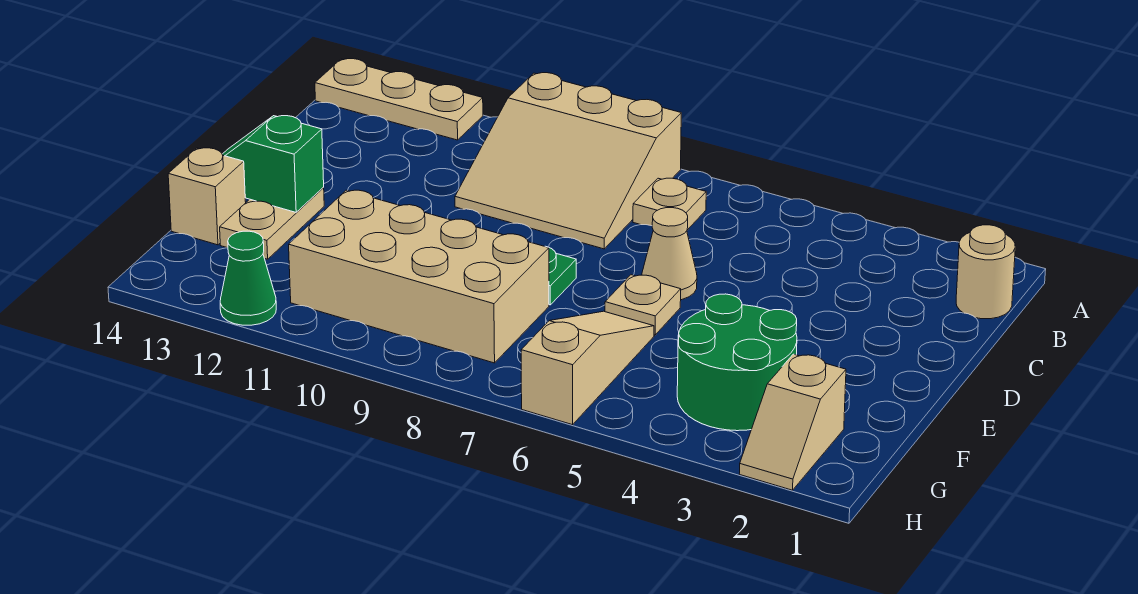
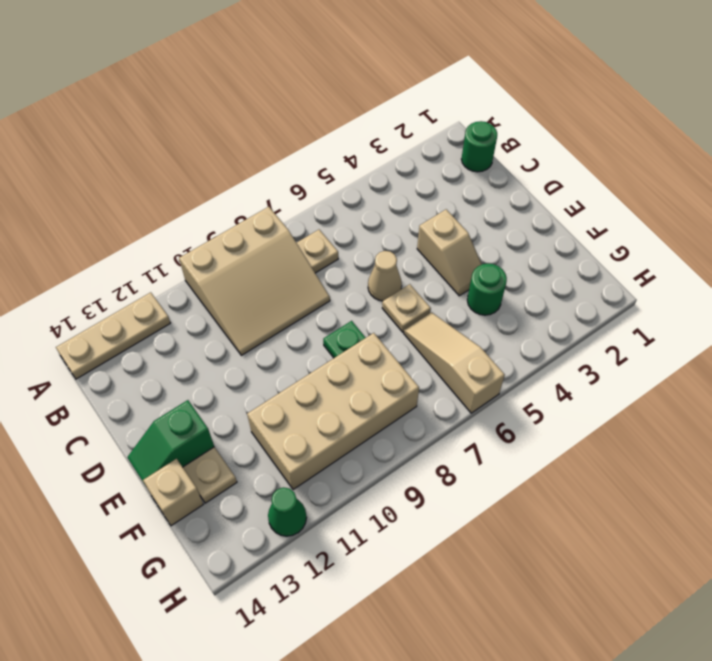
tan 1x1 round brick [956,225,1015,319] -> green 1x1 round brick [461,121,497,172]
green 2x2 round brick [677,294,797,431] -> green 1x1 round brick [467,263,507,315]
tan 1x2 slope [740,354,846,490] -> tan 1x2 slope moved to [417,209,482,296]

